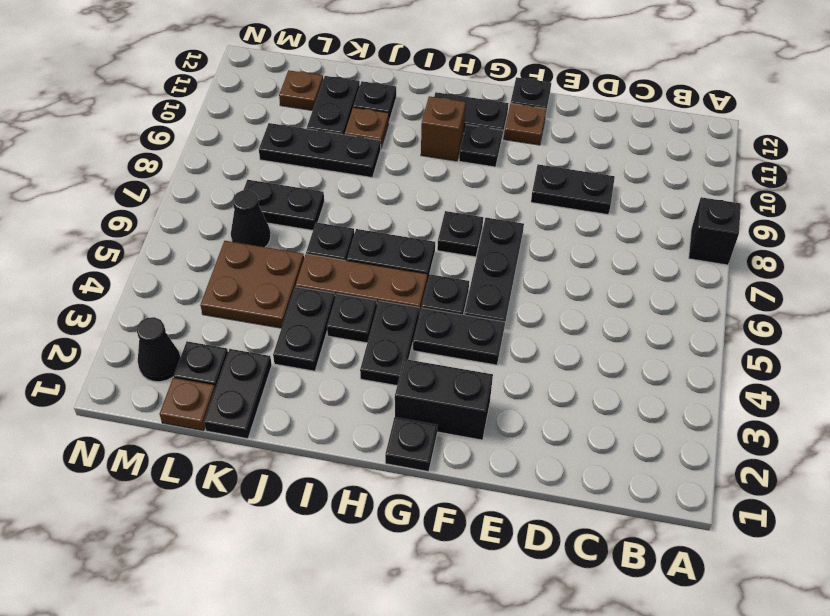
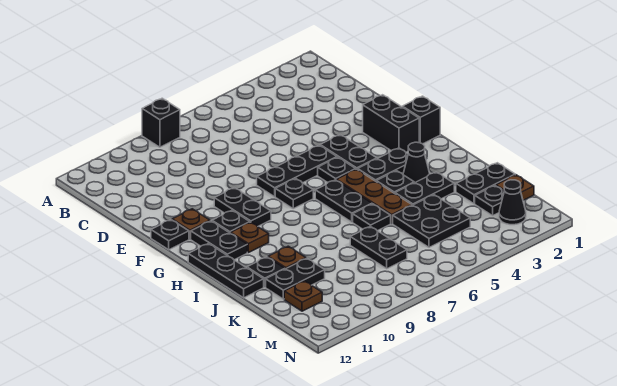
black 1x2 plate [531,164,615,215] -> black 1x2 plate moved to [214,188,271,226]
black 1x1 plate [385,417,438,472] -> black 1x1 brick [402,96,440,144]
brown 1x1 brick [421,96,466,161] -> brown 1x1 plate [231,222,269,253]
black 1x3 plate [259,123,381,177] -> black 1x3 plate moved to [188,244,264,298]
brown 2x2 plate [200,241,304,328] -> black 2x2 plate [393,195,470,247]
black 1x1 cone [231,190,271,247] -> black 1x1 cone moved to [403,142,430,183]

